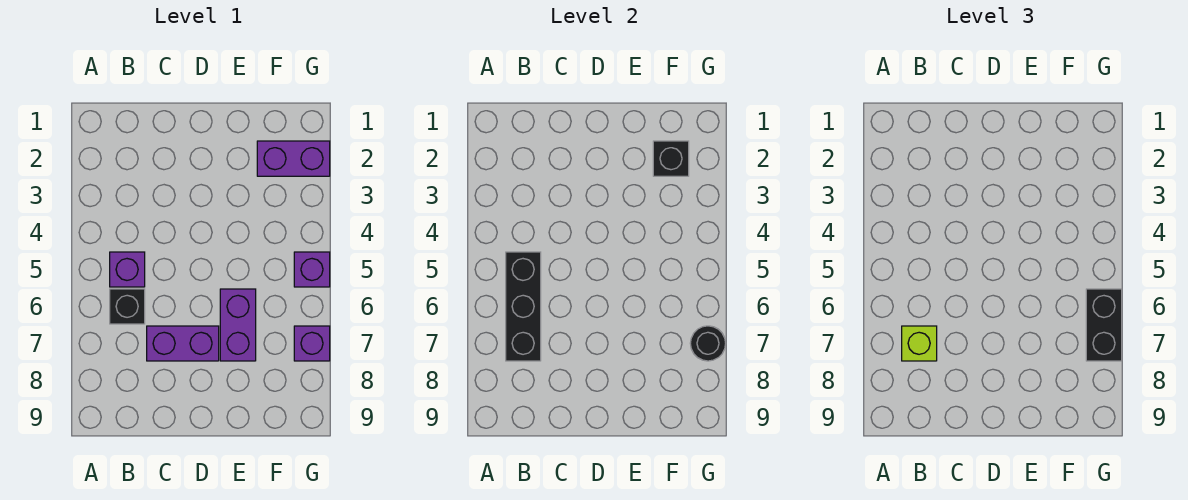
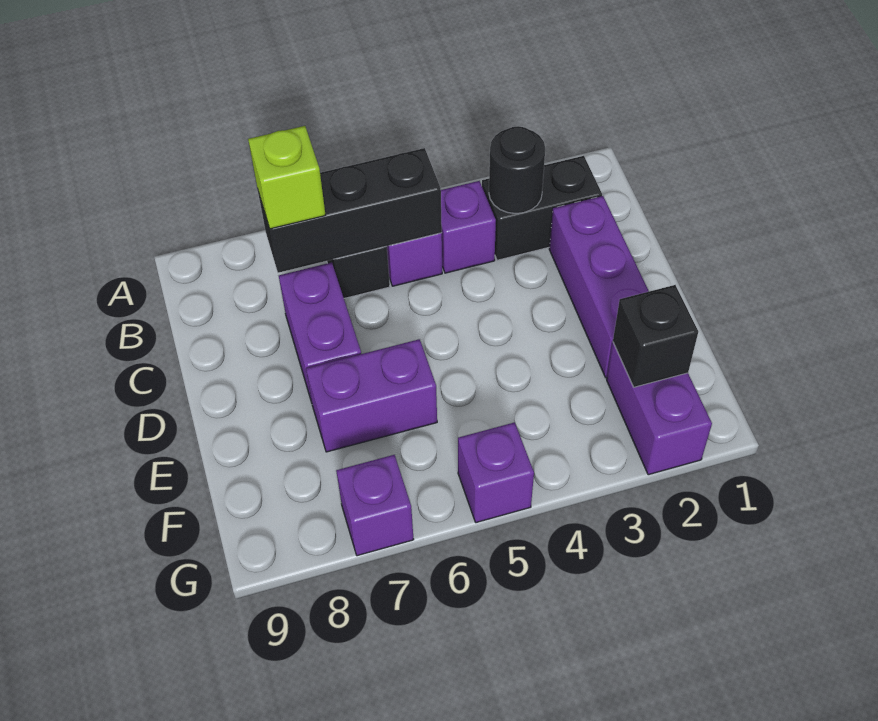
none -> purple 1x1 brick [441,181,496,273]
none -> purple 1x3 brick [549,196,649,378]
black 1x2 brick [1086,289,1122,361] -> black 1x2 brick moved to [482,156,602,260]
black 1x1 round brick [690,326,726,361] -> black 1x1 round brick moved to [489,126,545,214]

